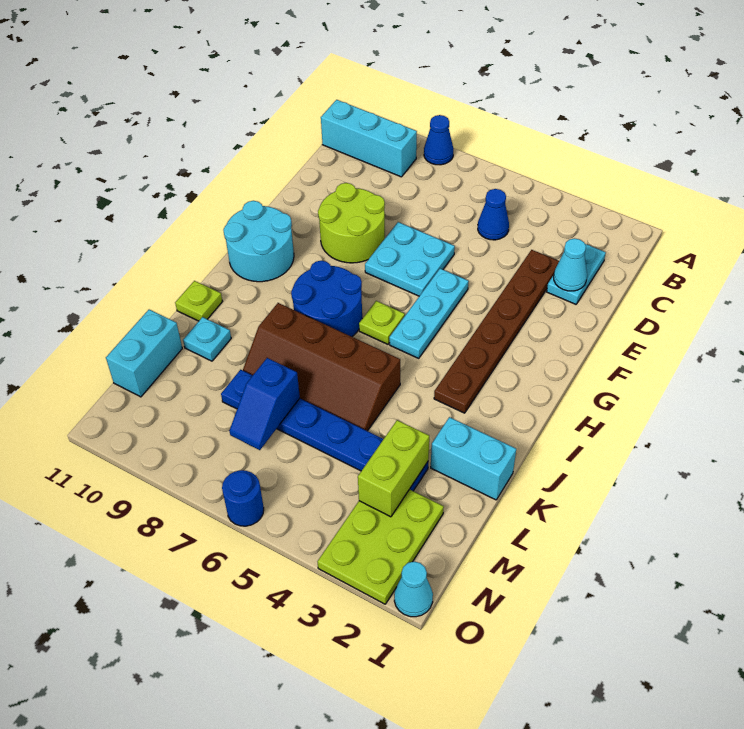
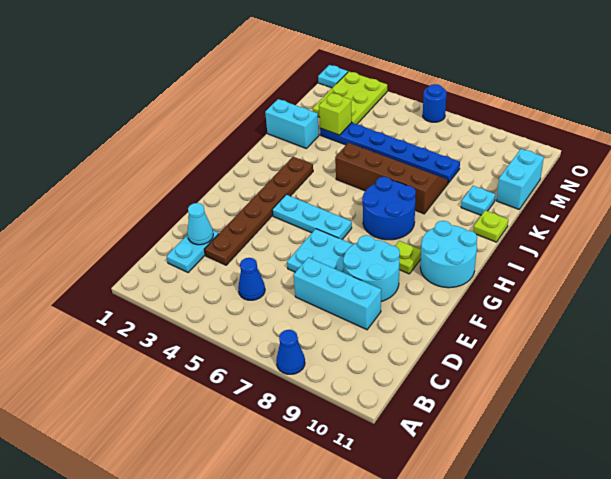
cyan 1x3 brick [321,100,417,177] -> cyan 1x3 brick moved to [294,257,381,330]
lime 2x2 round brick [318,183,385,263] -> cyan 2x2 round brick [343,235,400,301]
cyan 1x3 plate [389,269,469,358] -> cyan 1x3 plate turned to [272,195,352,239]
lime 1x1 plate [359,301,405,344] -> lime 1x1 plate moved to [396,241,421,274]
lime 1x2 brick [358,420,429,517] -> lime 1x1 brick [319,93,352,135]
blue 1x2 slope [229,358,300,450] -> none
cyan 1x1 cone [394,562,433,617] -> cyan 1x1 plate [318,65,348,88]

